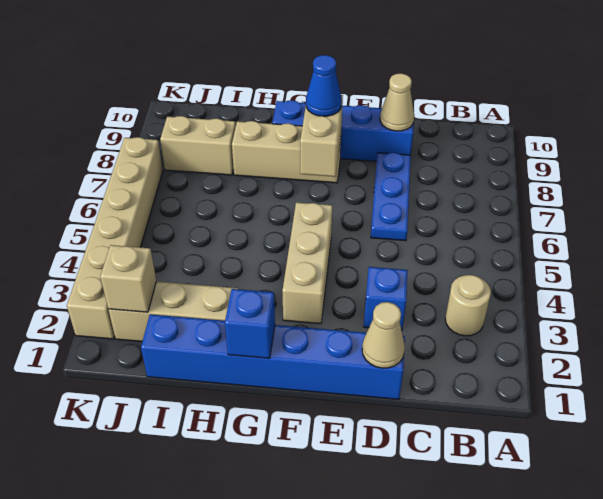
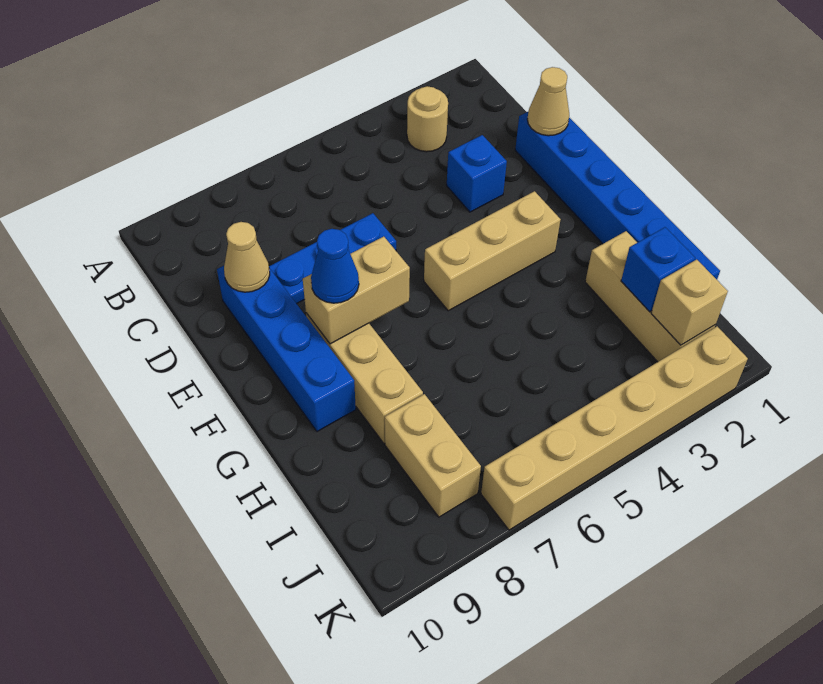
blue 1x1 brick [225,289,275,358] -> blue 1x1 brick moved to [621,227,695,312]

